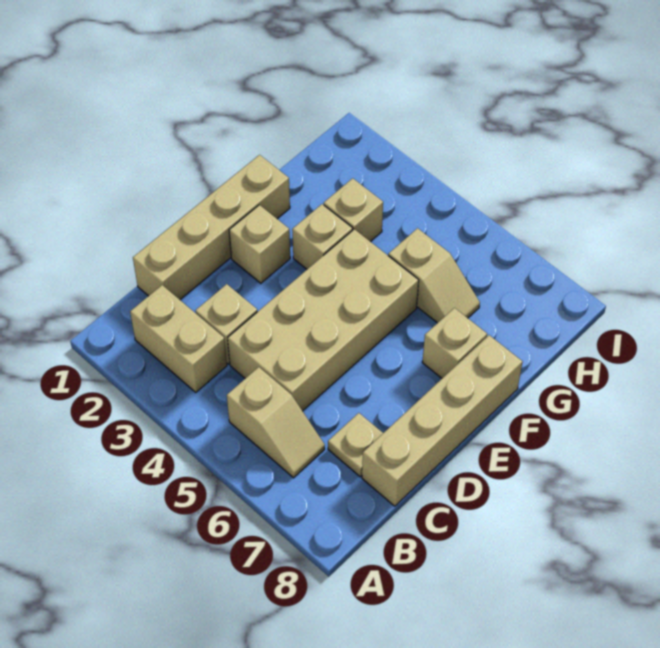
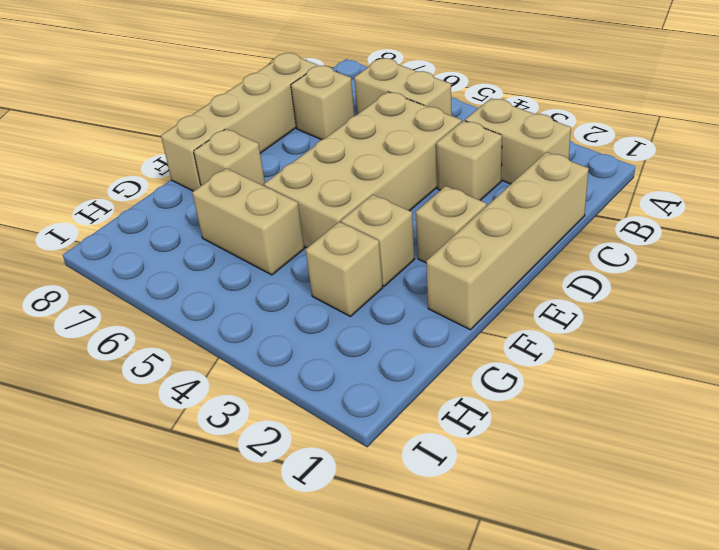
tan 1x2 slope [227,367,325,478] -> tan 1x2 brick [354,58,452,116]
tan 1x1 plate [328,413,383,477] -> tan 1x1 brick [291,66,355,140]
tan 1x2 slope [388,228,480,323] -> tan 1x2 brick [192,168,304,275]

